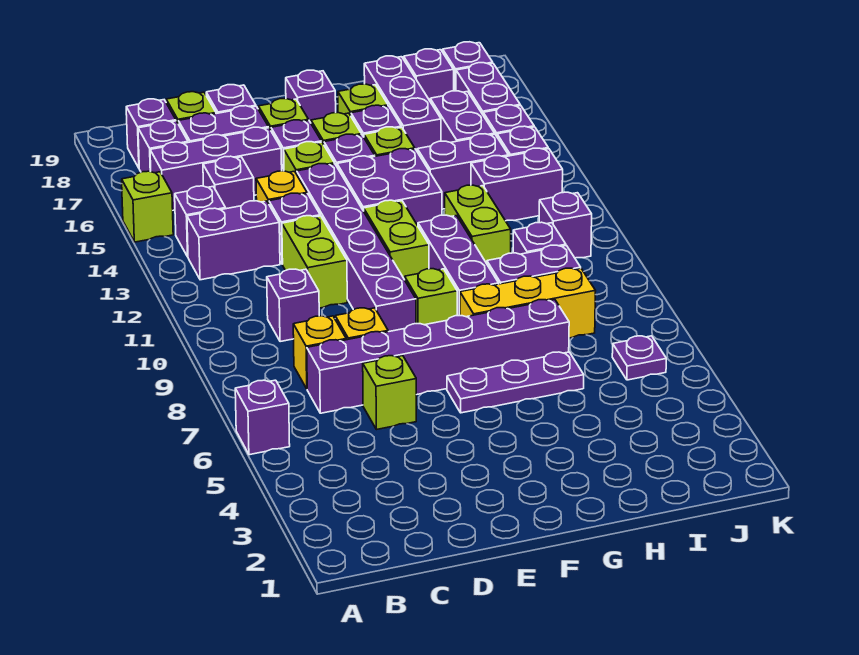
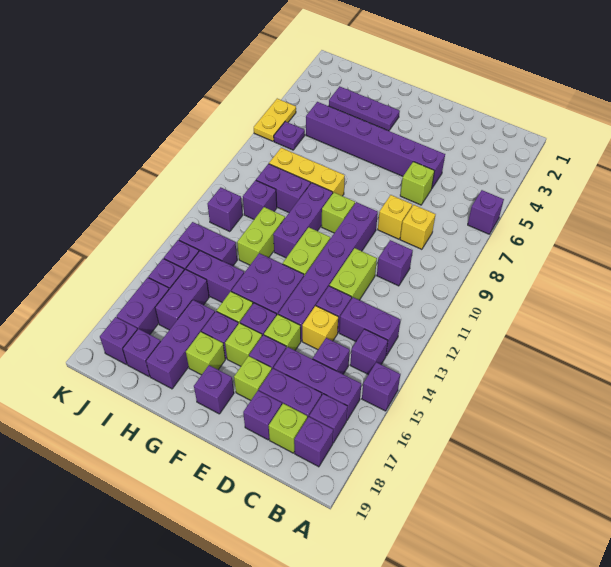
lime 1x1 brick [122,171,173,242] -> purple 1x1 brick [362,362,400,411]
purple 1x6 brick [307,300,569,413] -> purple 1x6 brick moved to [306,102,445,188]
purple 1x3 plate [447,352,584,413] -> purple 1x3 plate moved to [329,86,400,131]
none -> yellow 1x2 plate [254,99,296,141]

